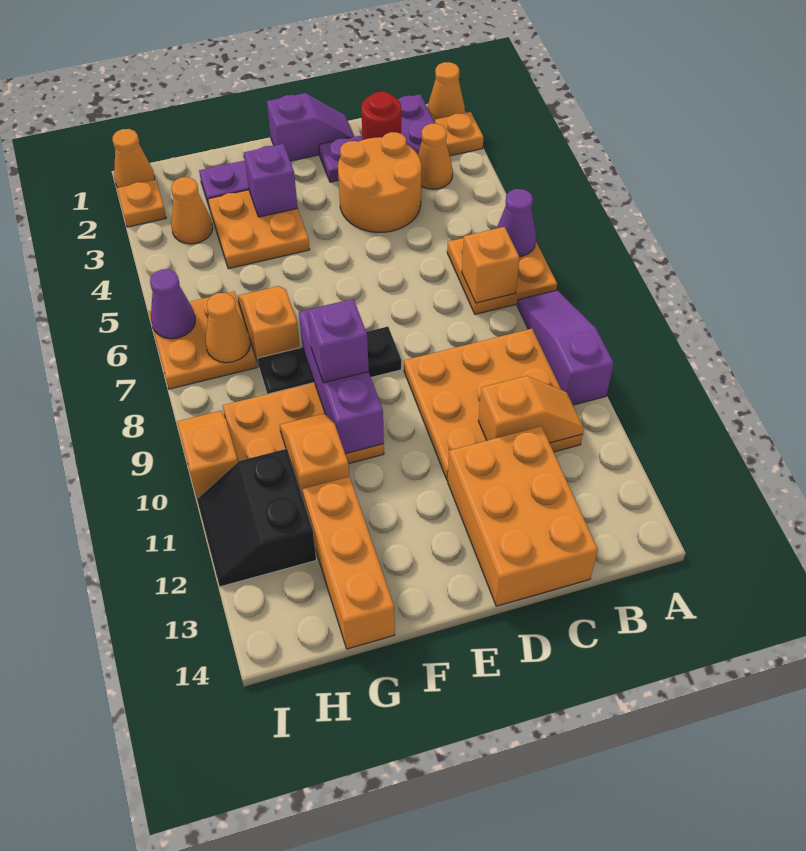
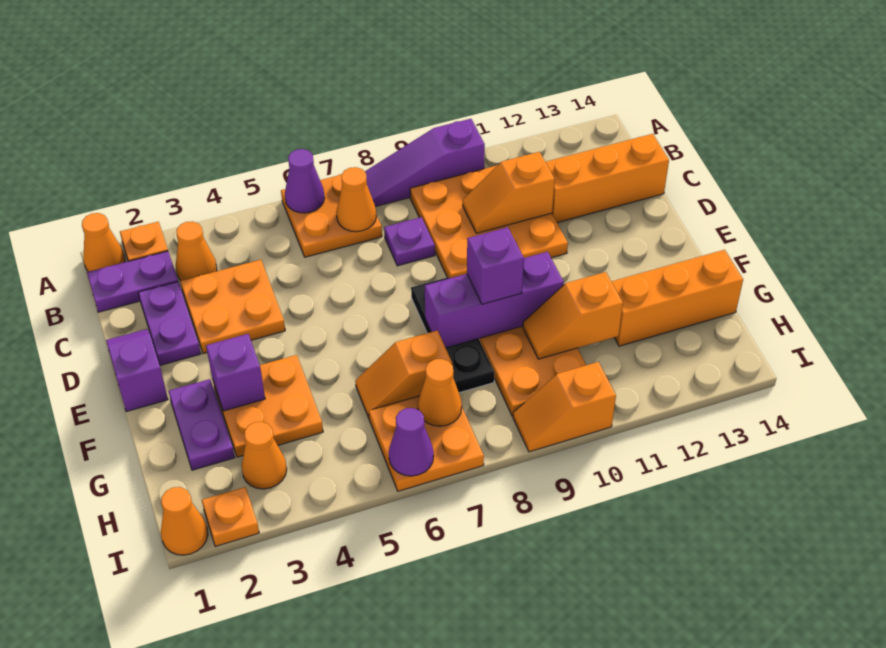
orange 1x1 brick [462,227,520,303] -> orange 1x1 cone [336,167,376,232]
orange 1x2 slope [478,376,584,443] -> orange 1x2 slope turned to [463,152,555,233]
red 1x1 round brick [361,92,401,140] -> none
orange 2x2 round brick [338,132,421,232] -> orange 2x2 plate [180,260,285,354]
none -> purple 1x1 plate [384,217,435,266]
orange 2x3 brick [448,426,598,606] -> orange 1x3 brick [546,134,669,223]
black 2x2 slope [197,449,316,587] -> none

